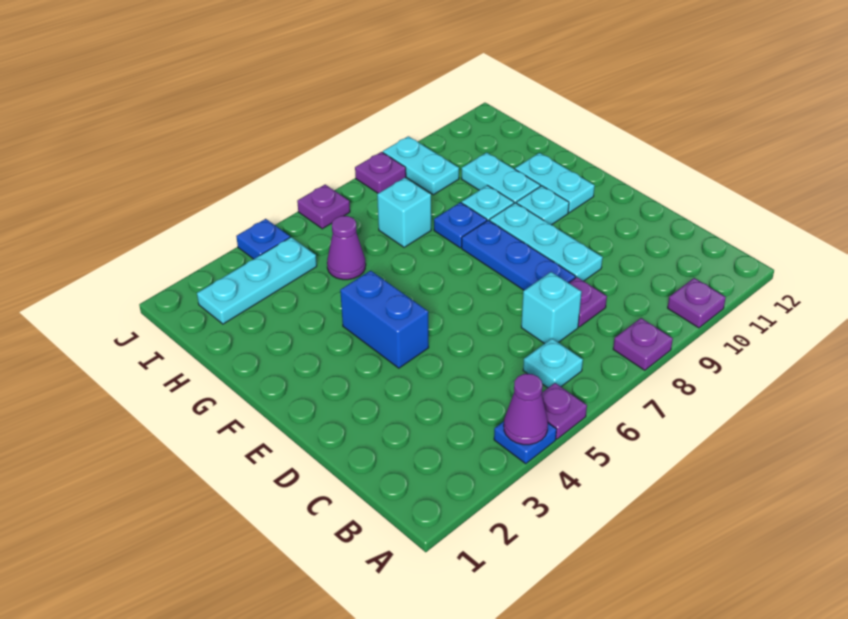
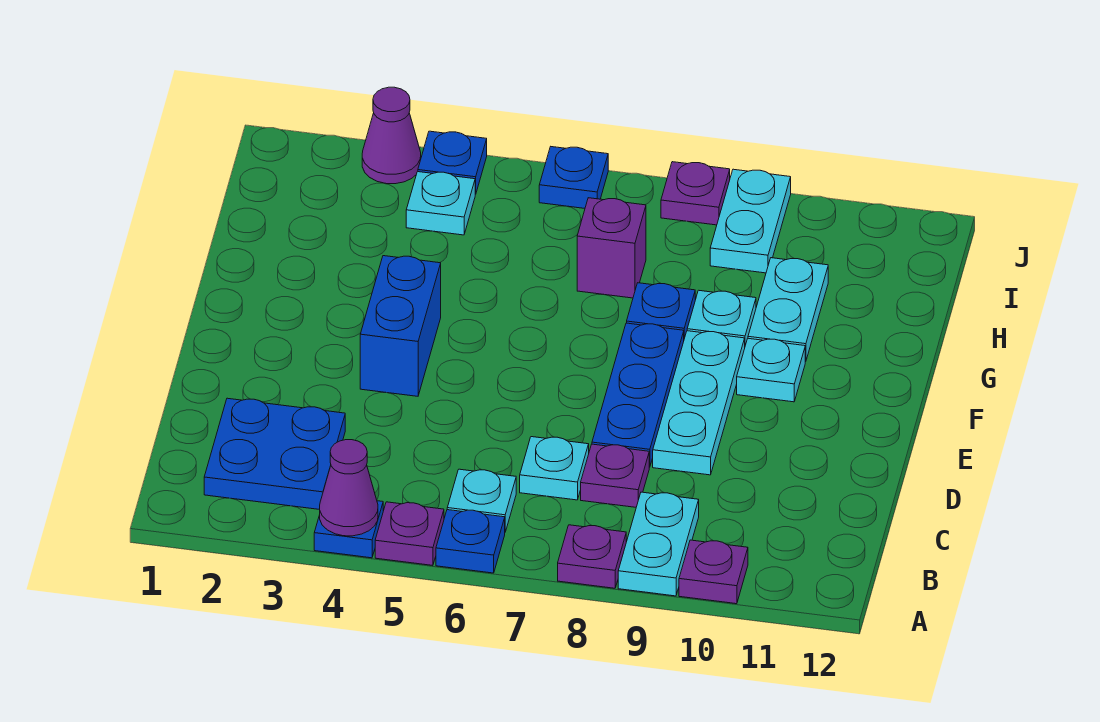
none -> blue 1x1 plate [436,510,505,573]
none -> blue 2x2 plate [204,398,345,510]
cyan 1x1 brick [521,272,581,344] -> cyan 1x1 plate [520,437,589,500]
cyan 1x2 plate [515,153,595,213] -> cyan 1x2 plate moved to [618,492,699,596]
purple 1x1 cone [327,216,366,280] -> purple 1x1 cone moved to [362,87,421,184]
cyan 1x1 brick [377,178,431,247] -> purple 1x1 brick [577,198,646,298]
cyan 1x3 plate [197,237,317,324] -> cyan 1x1 plate [406,172,475,235]
purple 1x1 plate [297,185,350,229] -> blue 1x1 plate [539,147,608,208]

